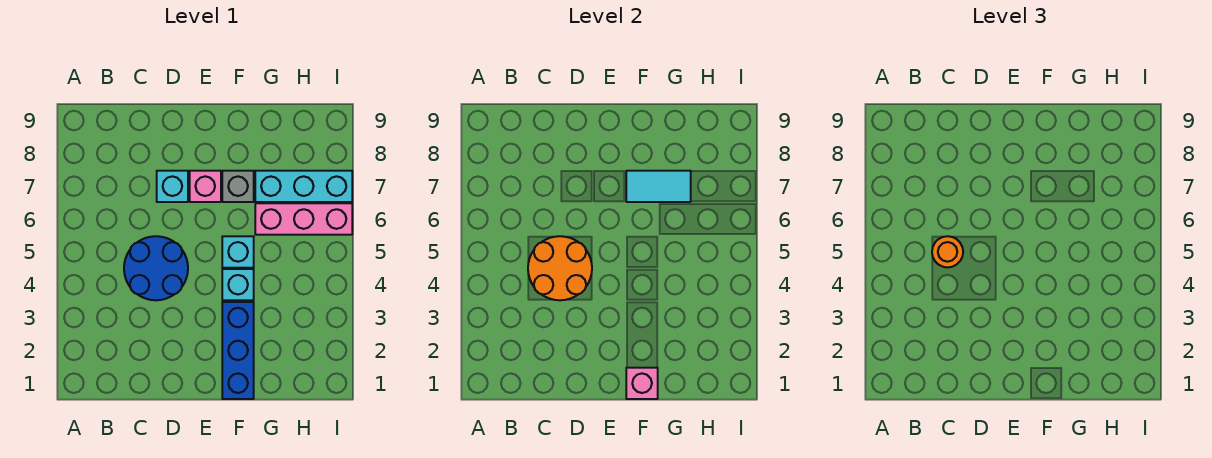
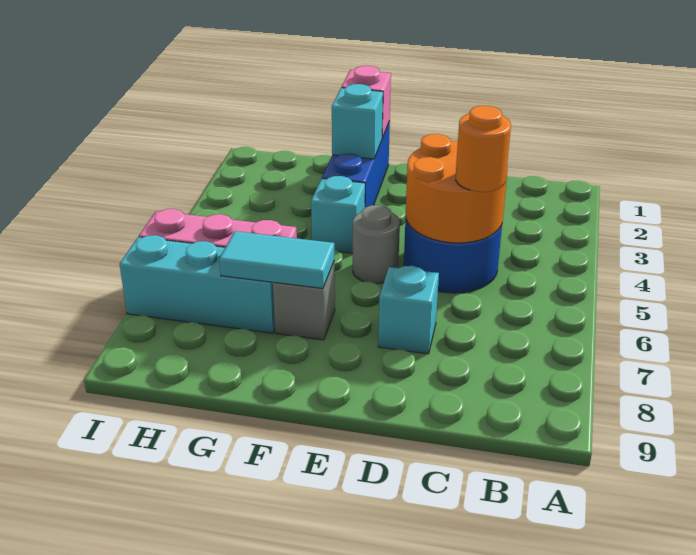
none -> grey 1x1 round brick [353,205,400,284]
pink 1x1 brick [190,171,221,202] -> none
cyan 1x1 brick [222,236,254,268] -> cyan 1x1 brick moved to [332,84,383,159]

